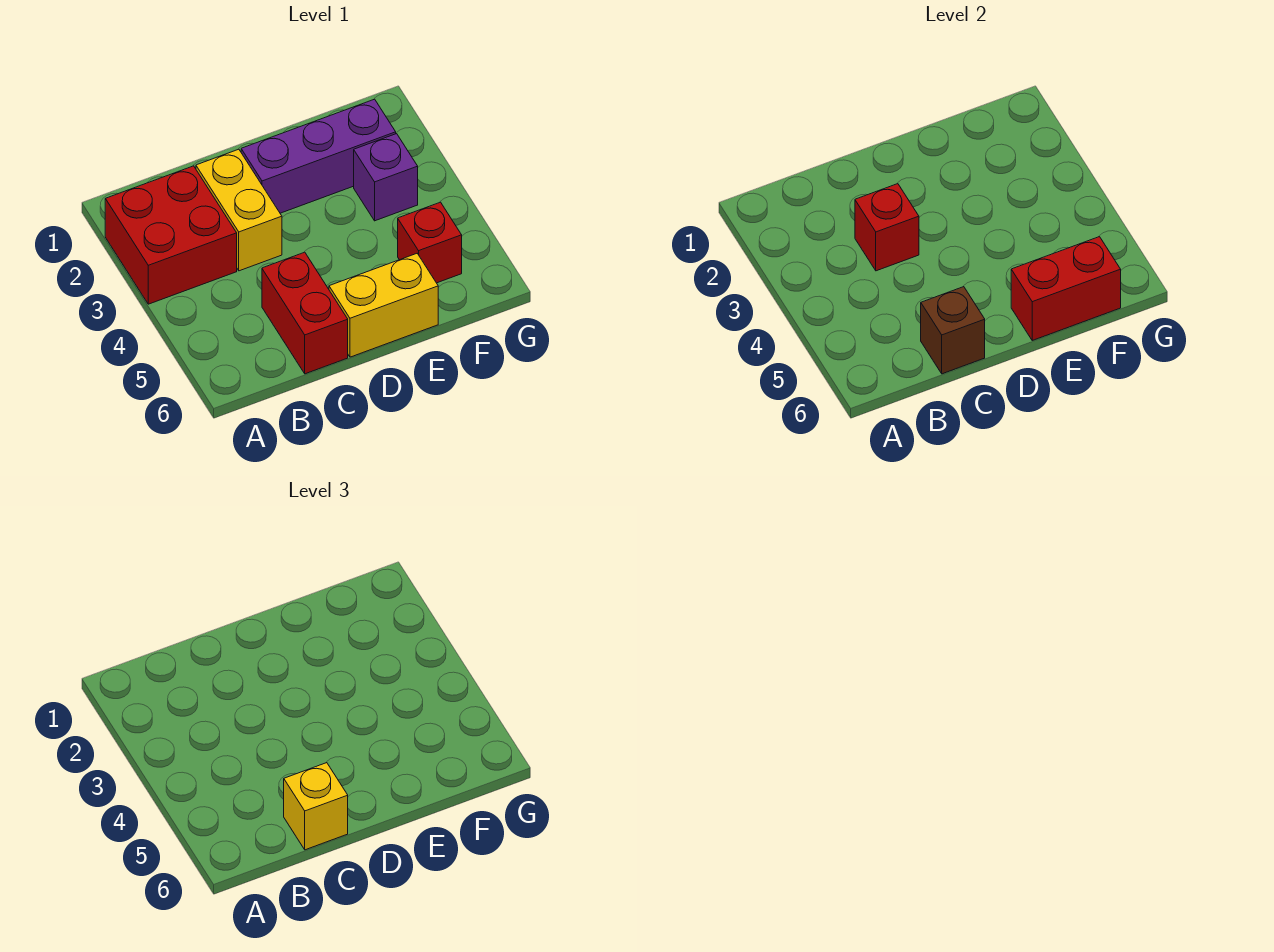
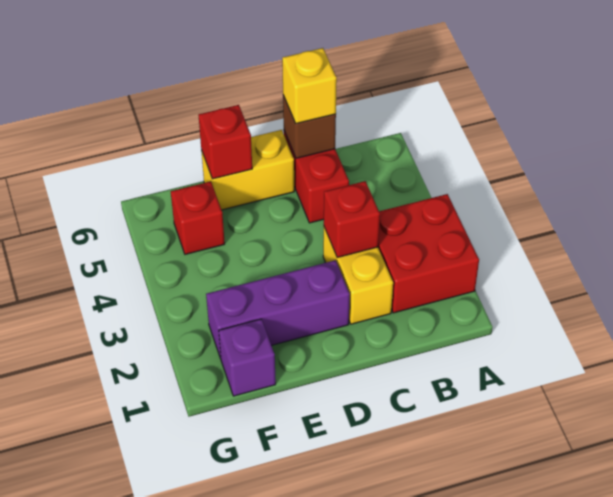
red 1x2 brick [1011,237,1121,340] -> red 1x1 brick [199,105,252,179]
purple 1x1 brick [354,134,418,221] -> purple 1x1 brick moved to [219,319,276,396]

